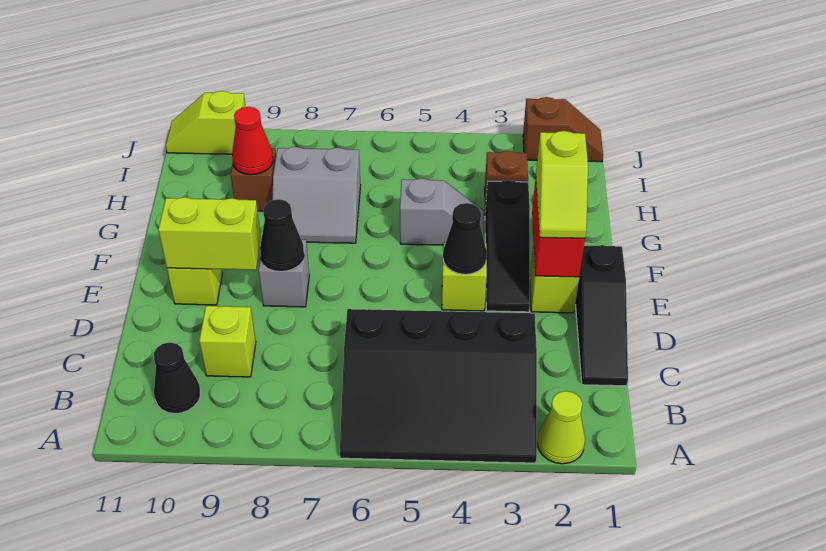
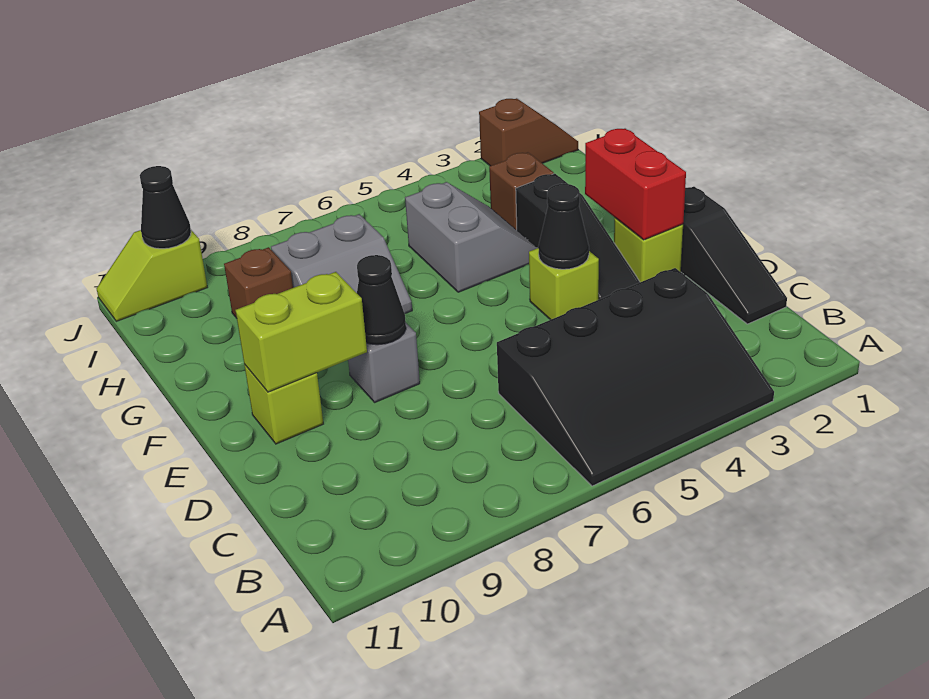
lime 1x1 cone [537,391,585,464] -> none
black 1x1 cone [153,342,201,414] -> black 1x1 cone moved to [140,166,191,249]
lime 1x1 brick [199,306,256,377] -> none
lime 1x2 slope [536,131,588,238] -> none
grey 1x2 slope [400,178,484,245] -> grey 2x2 slope [405,182,537,292]
red 1x1 cone [232,107,273,175] -> none

